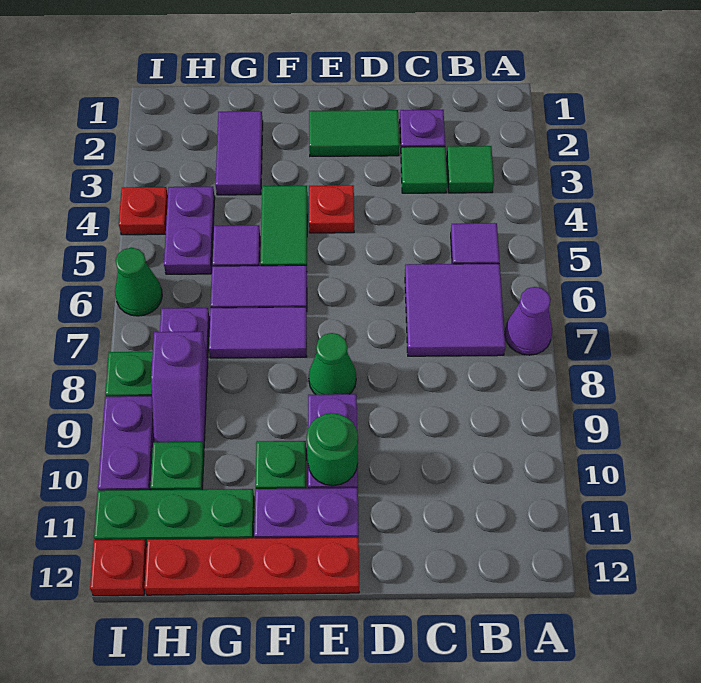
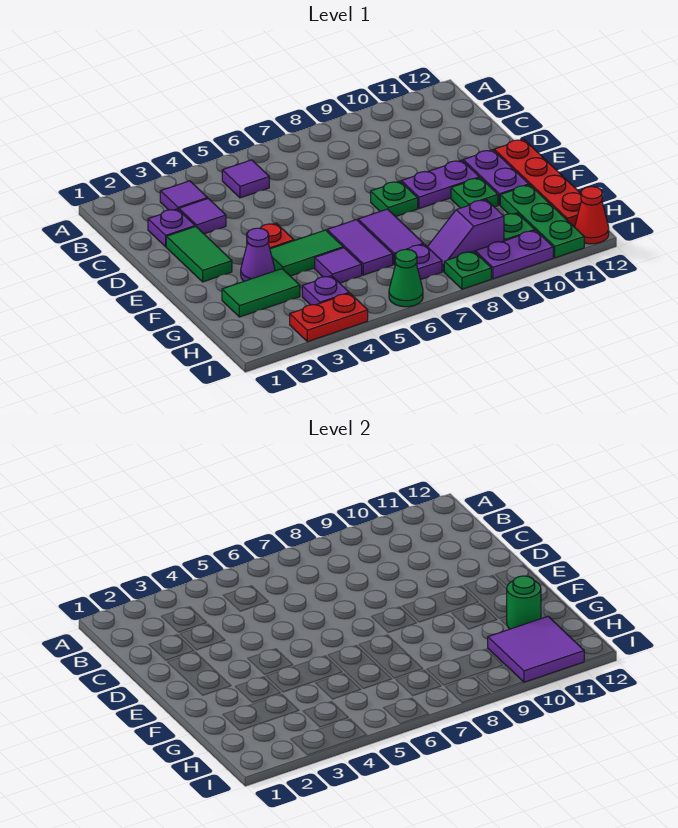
purple 1x1 cone [505,287,552,355] -> purple 1x1 cone moved to [241,228,275,281]
green 1x1 tile [447,146,494,193] -> purple 1x1 tile [160,181,208,210]
purple 2x2 tile [405,264,506,356] -> purple 2x2 tile moved to [488,616,584,682]
green 1x1 tile [401,147,447,193] -> purple 1x1 tile [179,198,226,234]
green 1x1 cone [309,333,356,395] -> green 1x1 plate [371,181,418,217]
green 1x1 round brick [306,413,358,486] -> green 1x1 round brick moved to [506,576,541,629]
purple 1x2 tile [215,111,263,195] -> green 1x2 tile [222,269,300,317]
purple 1x2 plate [164,186,215,274] -> purple 1x1 plate [302,276,349,305]
purple 1x2 slope [151,332,208,447] -> purple 1x2 slope turned to [428,200,504,272]
red 1x1 plate [119,187,168,235] -> red 1x2 plate [290,293,368,342]
red 1x1 plate [90,540,147,596] -> red 1x1 cone [575,187,609,244]

